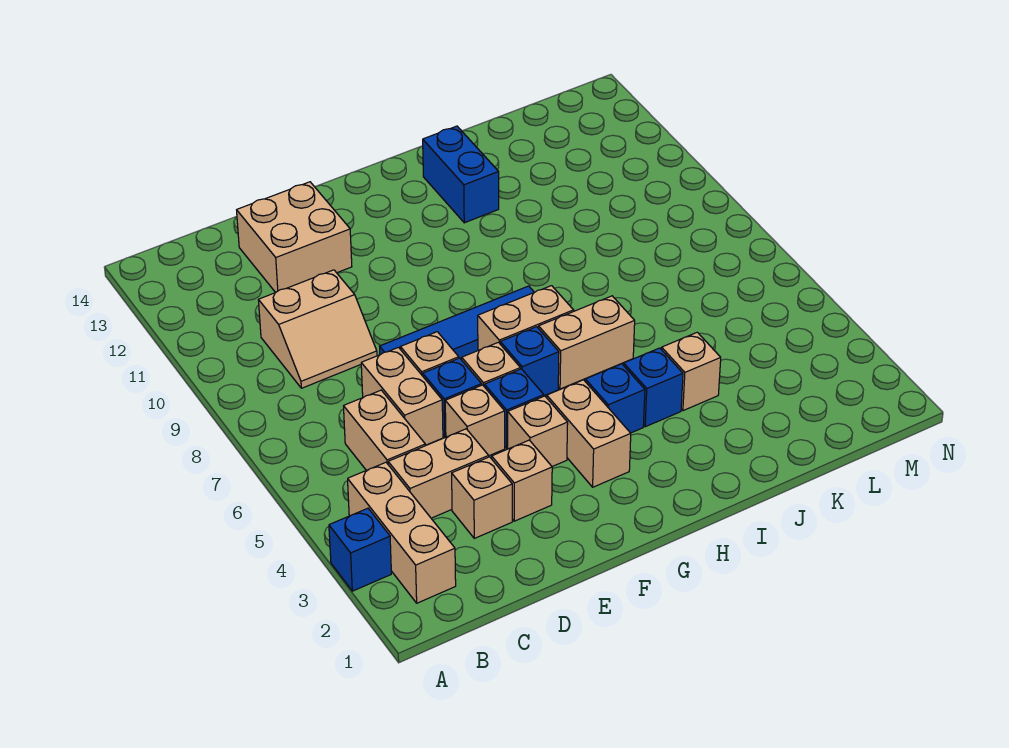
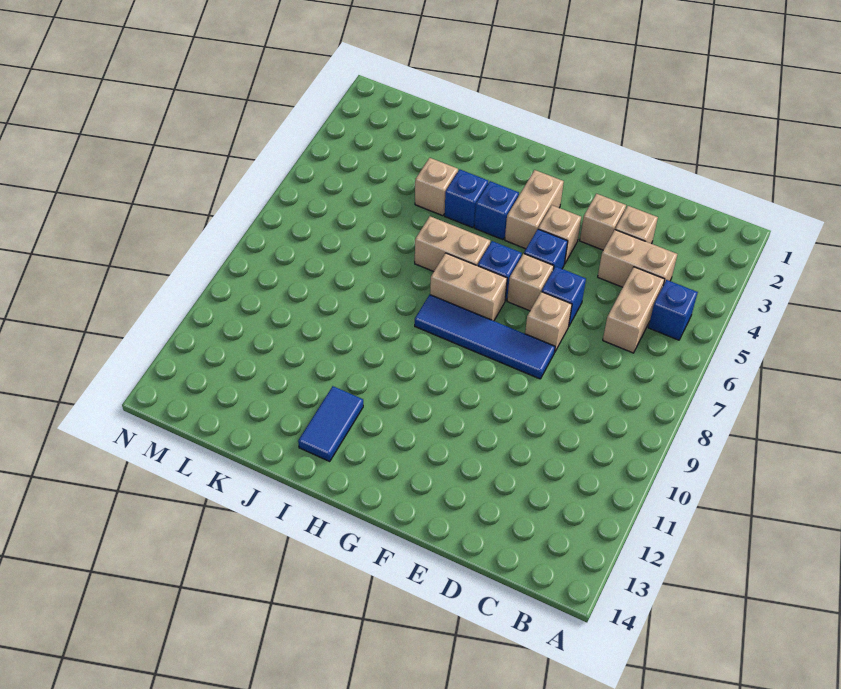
blue 1x1 brick [329,508,391,591] -> blue 1x1 brick moved to [648,280,698,340]
tan 1x3 brick [348,462,456,603] -> none
tan 2x2 slope [258,270,377,388] -> none
tan 1x2 brick [361,347,443,445] -> none
tan 2x2 brick [237,182,352,292] -> none
tan 1x1 brick [445,385,505,456] -> none
blue 1x2 brick [423,126,499,223] -> blue 1x2 tile [298,386,363,461]

